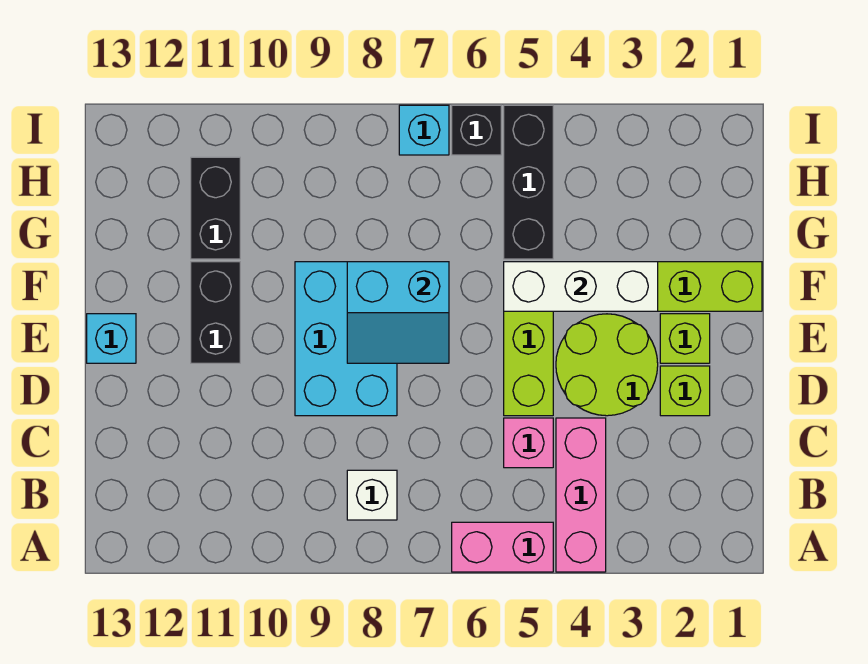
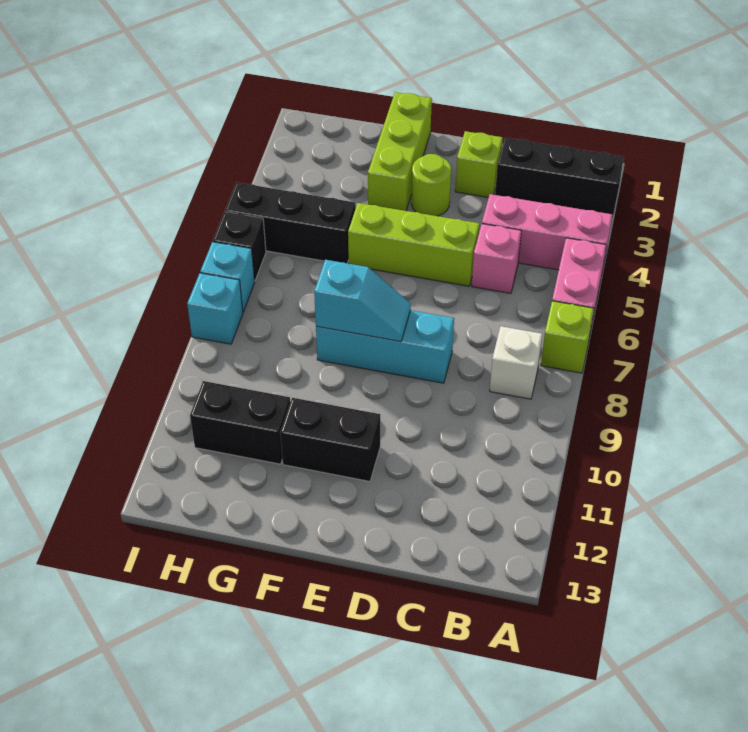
none -> black 1x3 brick [495,138,624,218]
lime 2x2 round brick [556,314,658,416] -> lime 1x1 round brick [411,154,451,216]
cyan 2x3 brick [295,262,397,416] -> cyan 1x3 brick [316,310,454,383]
lime 1x1 brick [660,314,710,363] -> lime 1x1 brick moved to [541,301,594,373]
cyan 2x2 slope [347,262,449,363] -> cyan 1x2 slope [314,260,411,342]
cyan 1x1 brick [87,314,136,363] -> cyan 1x1 brick moved to [187,273,243,344]
white 1x3 brick [504,262,658,311] -> none

